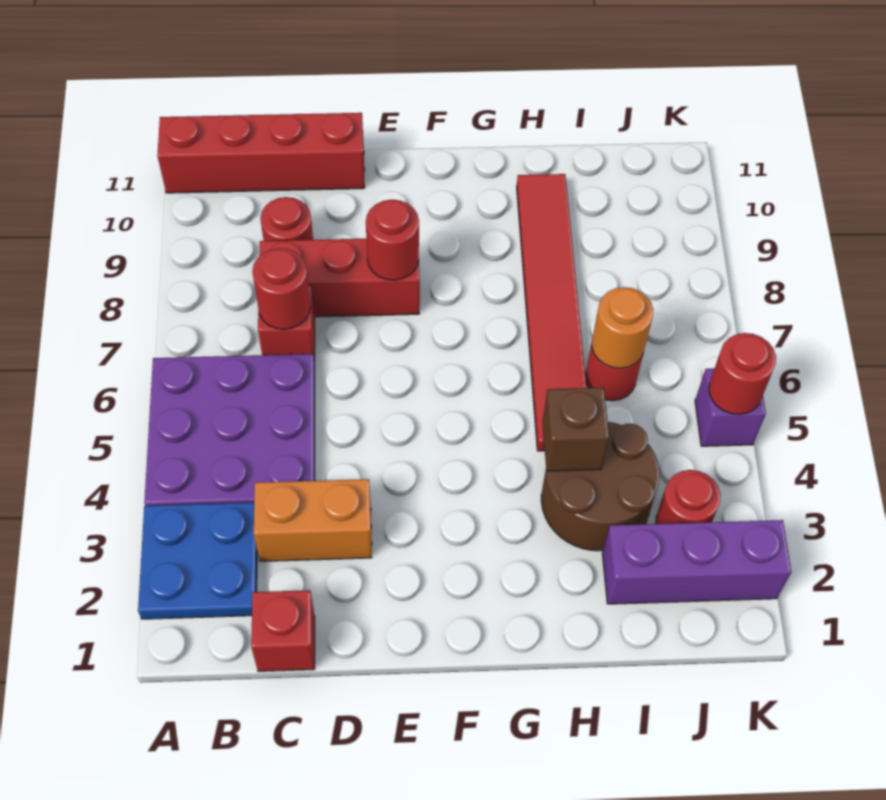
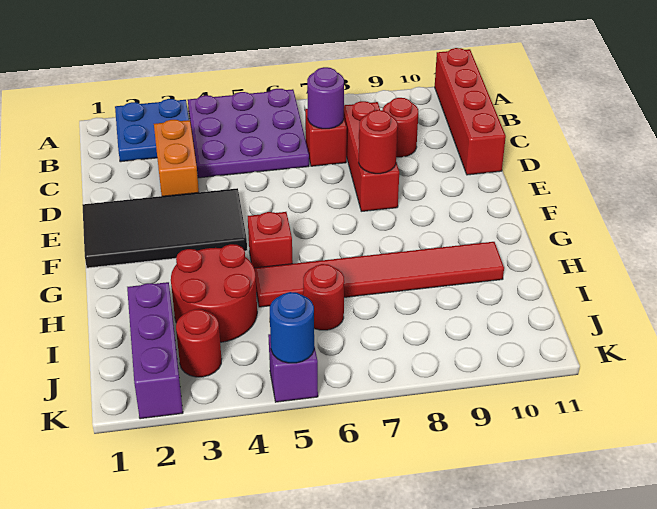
red 1x1 brick [251,590,315,671] -> red 1x1 brick moved to [248,212,293,268]
red 1x1 round brick [252,248,311,329] -> purple 1x1 round brick [307,67,344,129]
none -> black 2x4 tile [82,188,247,268]
brown 2x2 round brick [541,422,660,551] -> red 2x2 round brick [171,244,257,342]
brown 1x1 brick [542,388,609,471] -> none
orange 1x1 round brick [592,287,653,368] -> none
red 1x1 round brick [709,333,776,414] -> blue 1x1 round brick [270,292,314,363]

